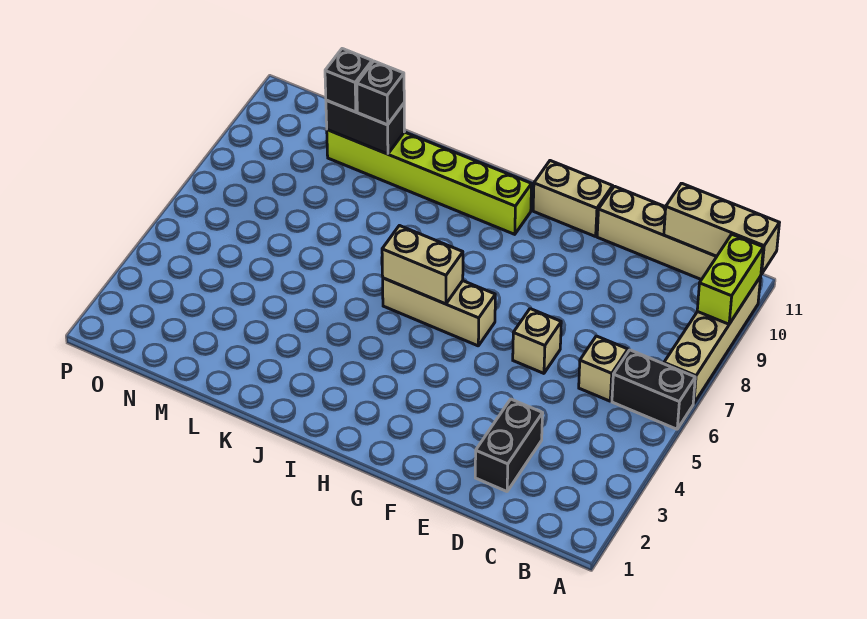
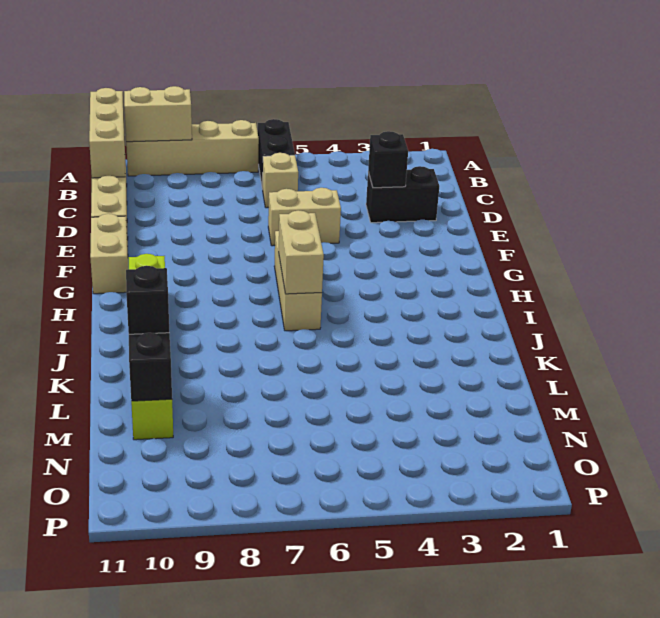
lime 1x2 brick [697,234,763,324] -> tan 1x2 brick [124,86,192,142]
tan 1x1 brick [513,309,561,373] -> tan 1x2 brick [268,188,341,246]
black 1x1 brick [325,49,372,112] -> black 1x1 brick moved to [368,131,408,188]

